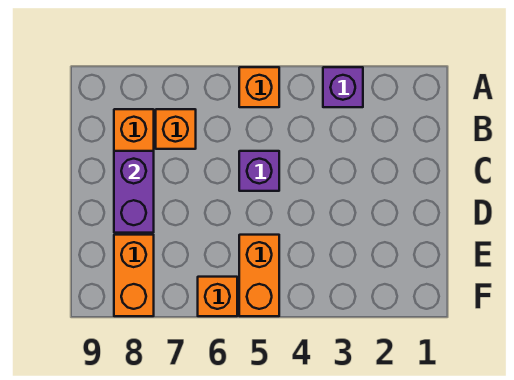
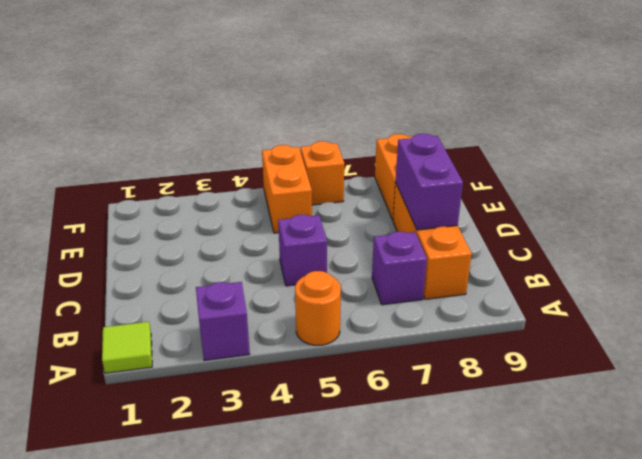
none -> lime 1x1 tile [102,322,152,373]
orange 1x1 brick [239,67,279,107] -> orange 1x1 round brick [295,271,341,345]
orange 1x1 brick [156,109,196,149] -> purple 1x1 brick [372,232,427,305]

